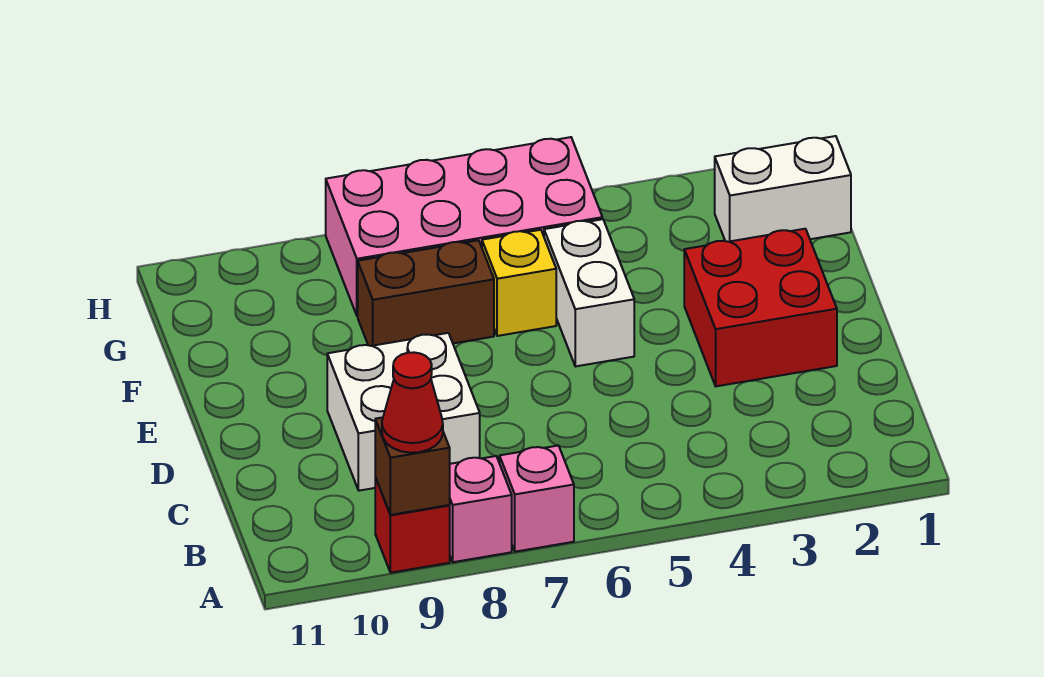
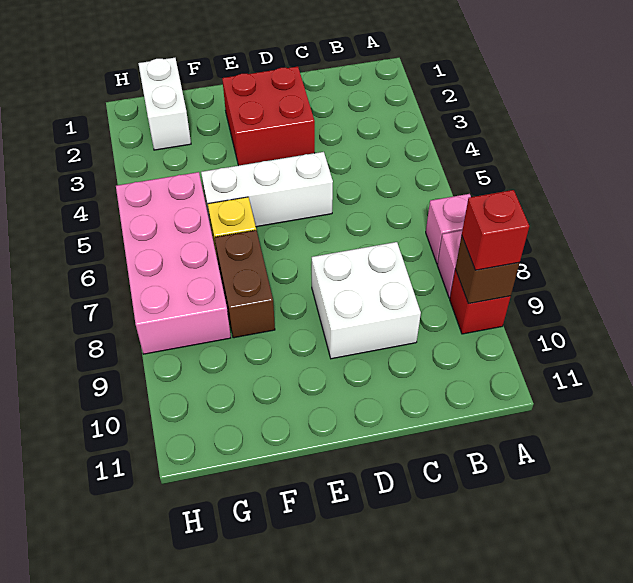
red 1x1 cone [382,352,443,453] -> red 1x1 brick [462,190,529,270]
white 1x2 brick [544,219,634,366] -> white 1x3 brick [201,152,333,227]

